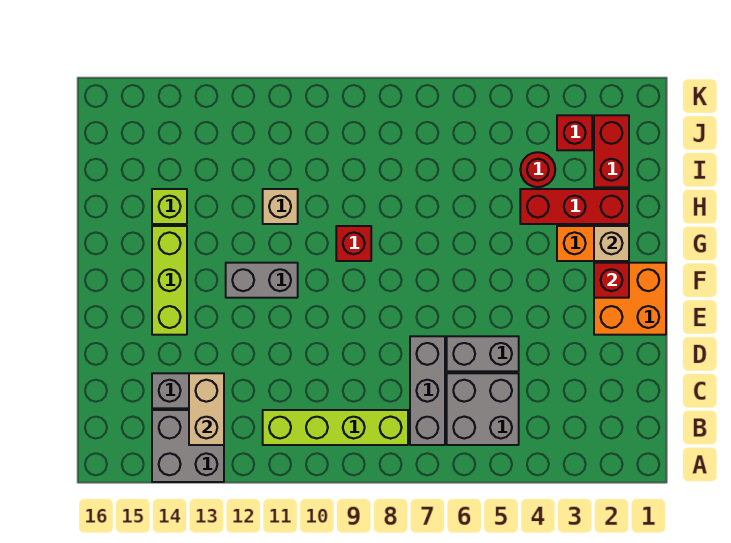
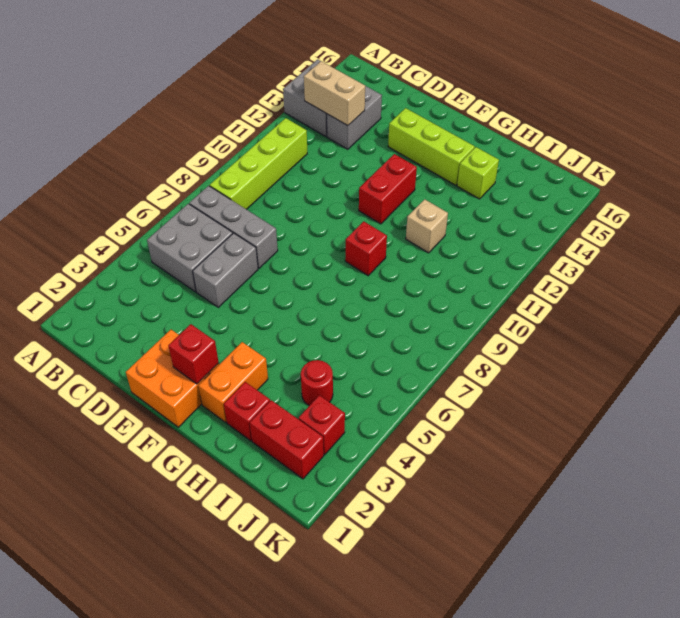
grey 1x2 brick [226,263,298,298] -> red 1x2 brick [359,154,417,224]
tan 1x1 brick [594,226,629,261] -> none
red 1x3 brick [520,189,629,224] -> red 1x1 brick [224,382,270,441]

